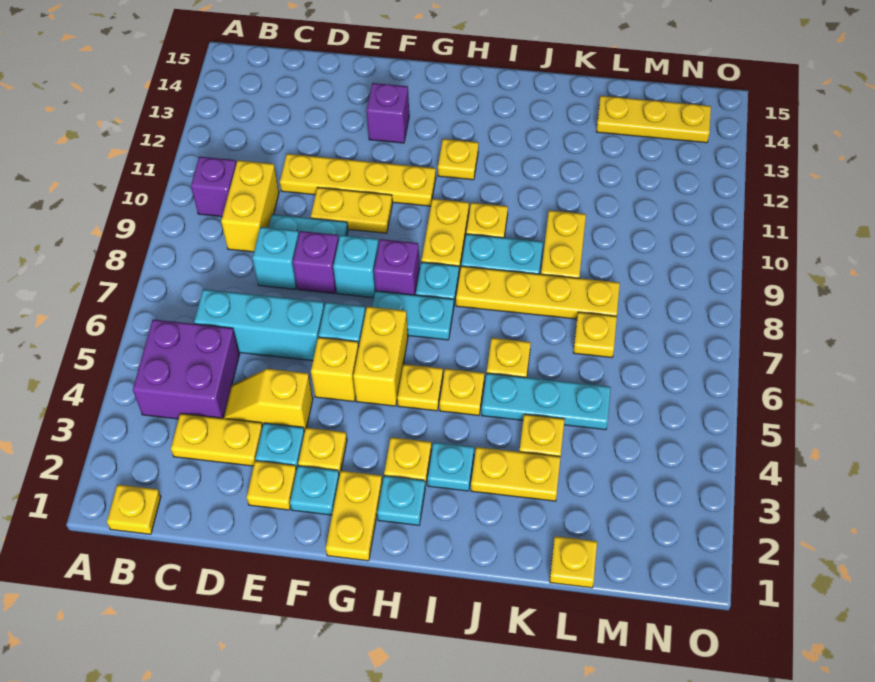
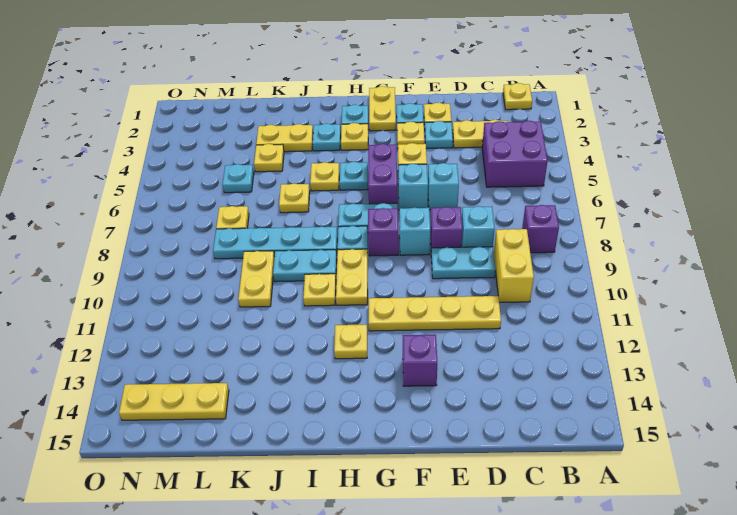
purple 1x1 brick [191,157,236,217] -> purple 1x1 brick moved to [522,205,559,253]
cyan 1x3 brick [194,289,324,361] -> cyan 1x1 brick [428,163,459,210]
yellow 1x2 slope [224,369,313,432] -> none
yellow 1x2 plate [311,187,393,233] -> none
yellow 1x2 brick [353,307,408,406] -> purple 1x2 brick [368,144,398,204]
yellow 1x1 plate [397,364,443,411] -> cyan 1x1 plate [340,162,368,190]
yellow 1x4 plate [456,266,620,319] -> cyan 1x4 plate [213,227,337,259]
cyan 1x3 plate [482,373,611,430] -> cyan 1x1 plate [223,164,254,193]
yellow 1x1 plate [550,536,597,588] -> none

